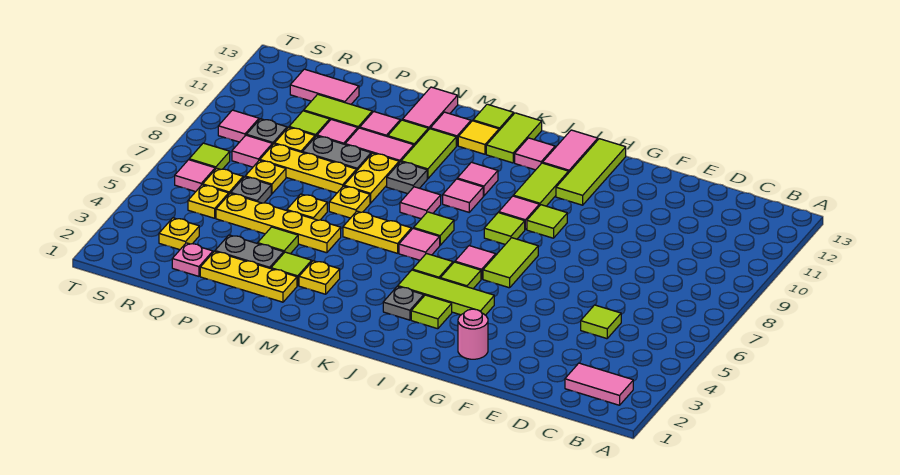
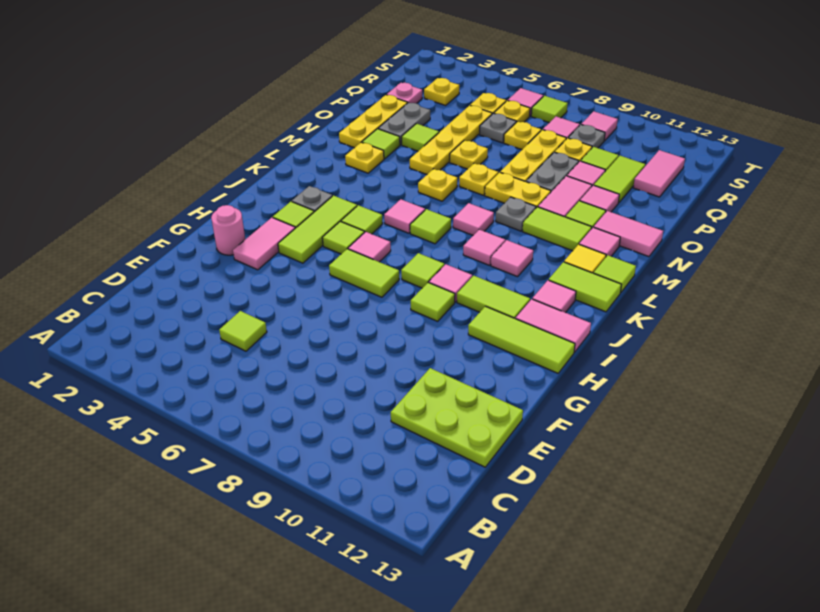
pink 1x2 tile [565,363,633,405] -> pink 1x2 tile moved to [233,218,295,270]
none -> lime 2x3 plate [391,368,523,467]
yellow 1x2 plate [343,211,411,253] -> yellow 1x1 plate [418,169,457,201]

